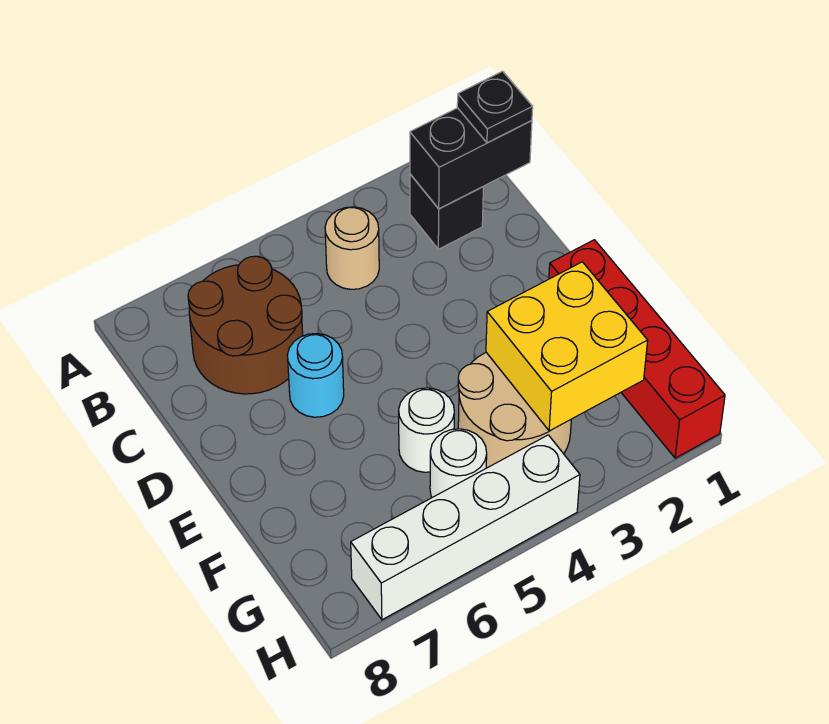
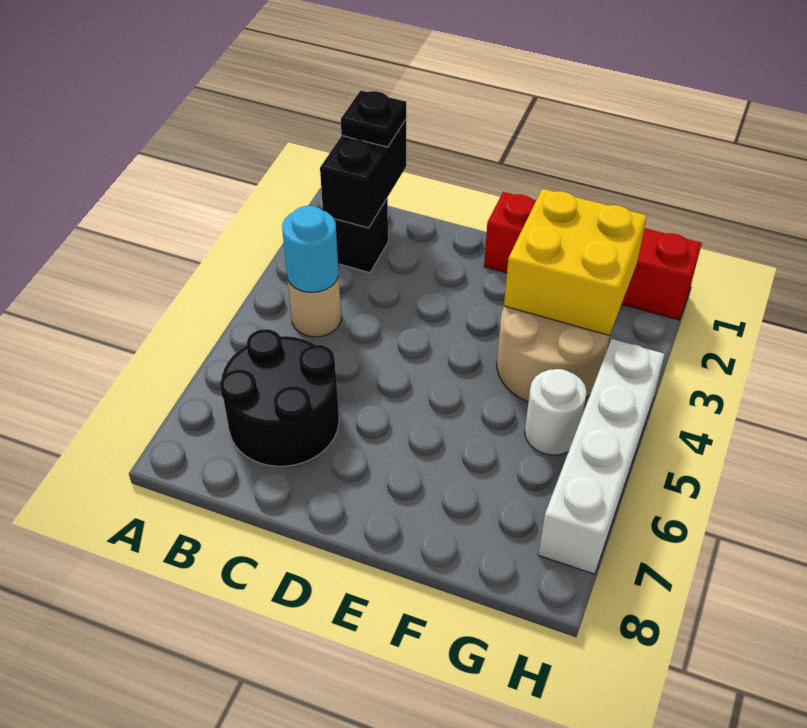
brown 2x2 round brick [188,256,303,394] -> black 2x2 round brick [220,329,339,466]
cyan 1x1 round brick [287,333,344,417] -> cyan 1x1 round brick moved to [282,206,339,292]
white 1x1 round brick [399,388,454,472] -> none

